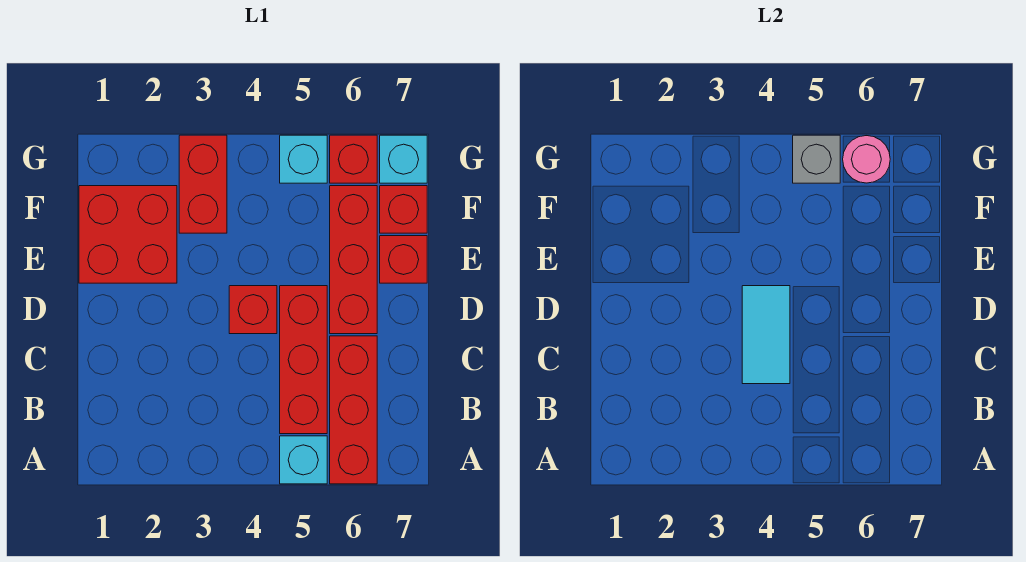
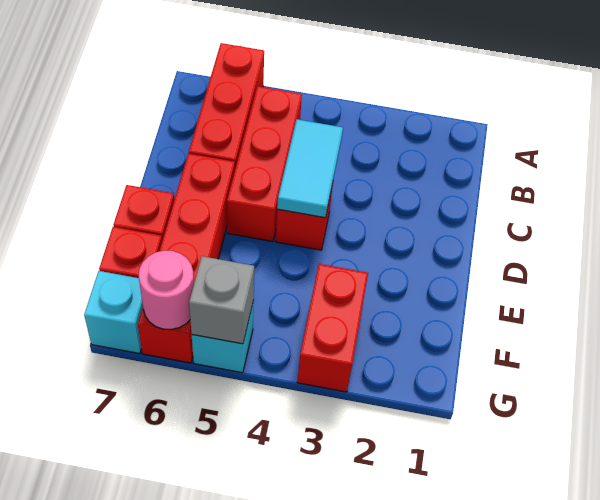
cyan 1x1 brick [280,436,327,484] -> none
red 2x2 brick [79,186,177,283] -> none

